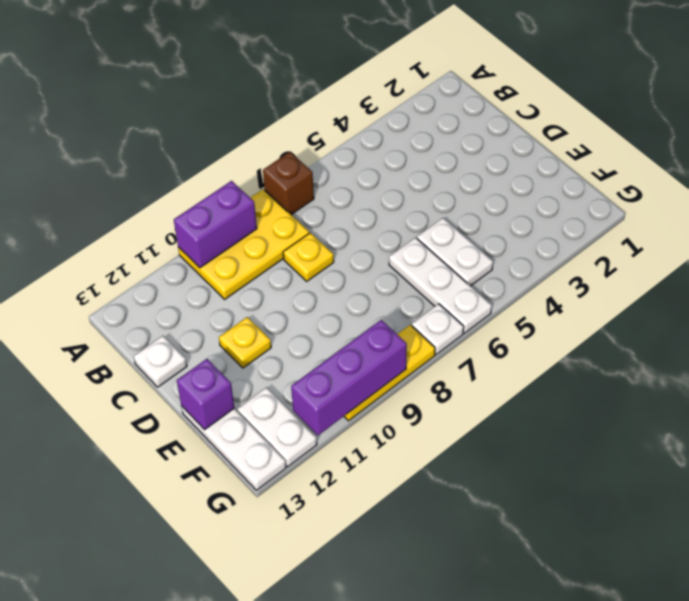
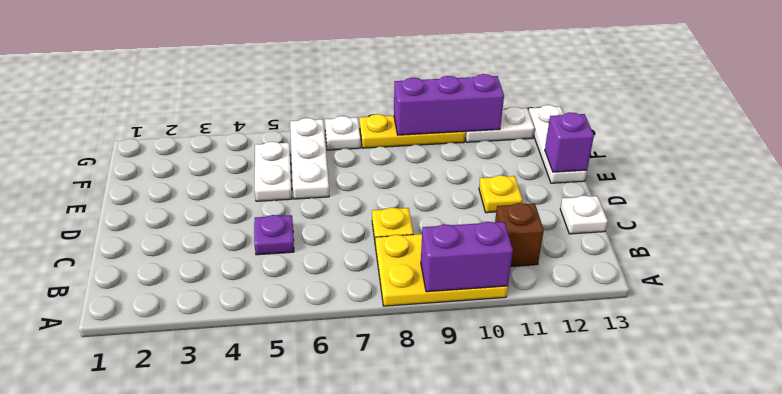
brown 1x1 brick [263,152,314,215] -> brown 1x1 brick moved to [495,203,544,266]
none -> purple 1x1 plate [254,215,294,255]
white 1x2 plate [237,387,317,467] -> white 1x2 plate turned to [465,107,534,142]

